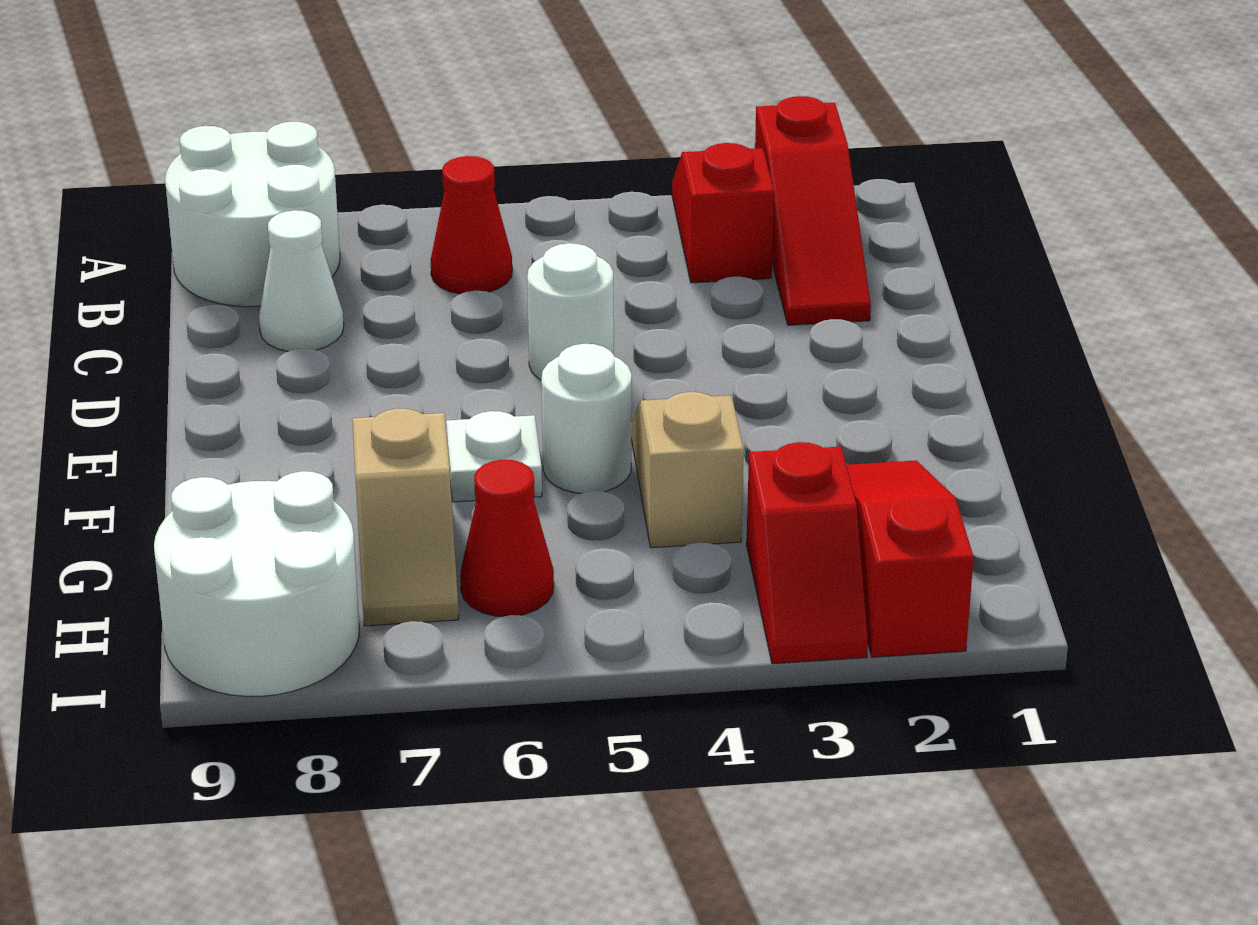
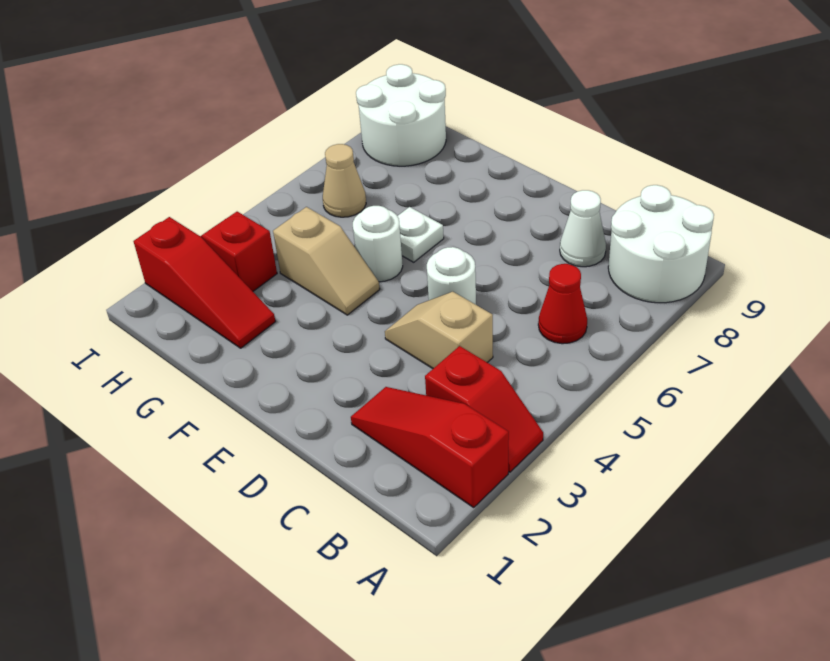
tan 1x2 slope [352,408,459,626] -> tan 1x2 slope moved to [385,292,493,369]
red 1x1 cone [460,460,554,617] -> tan 1x1 cone [323,144,366,217]

